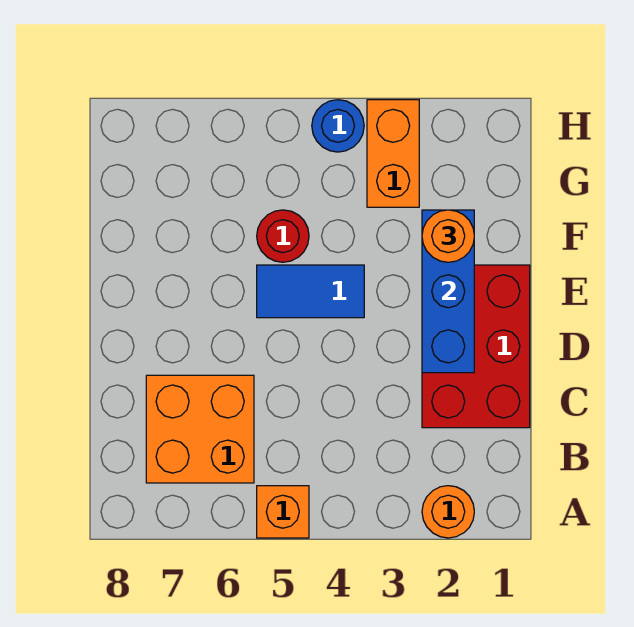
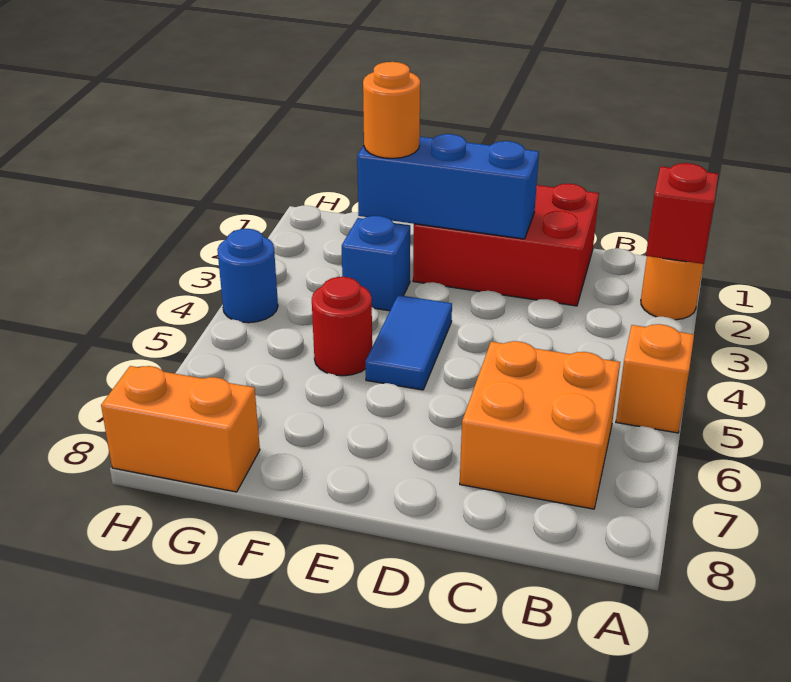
none -> red 1x1 brick [646,163,718,264]
none -> blue 1x1 brick [342,216,410,311]
orange 1x2 brick [367,100,419,207] -> orange 1x2 brick moved to [101,366,260,492]

